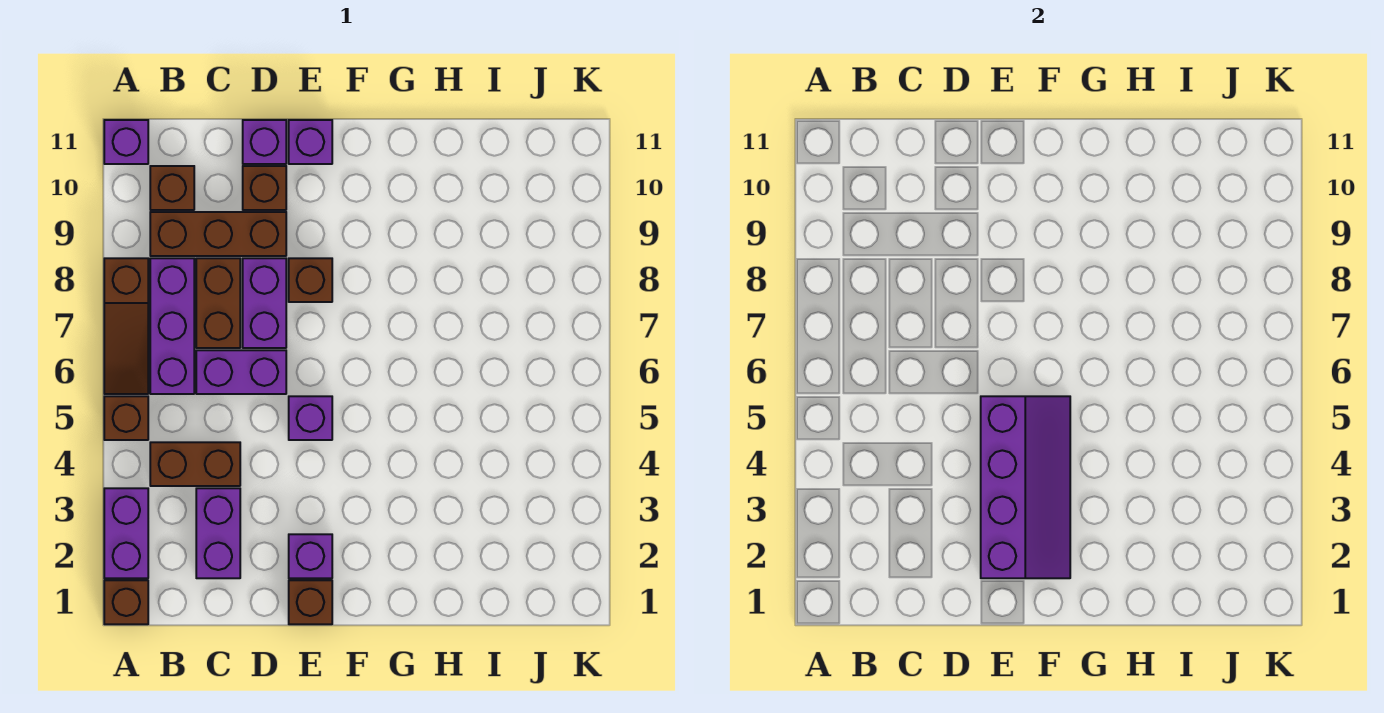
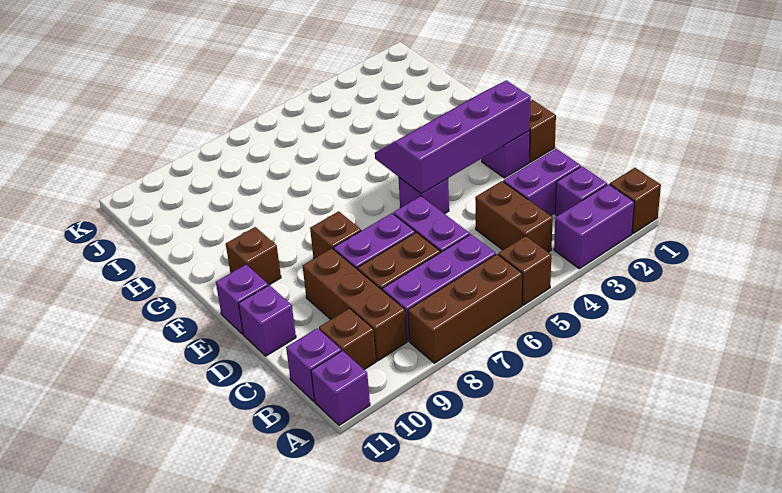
brown 1x3 slope [104,258,148,394] -> brown 1x3 brick [408,254,522,363]
none -> purple 1x1 brick [555,166,607,216]
none -> purple 1x1 brick [286,328,341,401]
brown 1x1 brick [243,166,286,210] -> brown 1x1 brick moved to [226,227,281,285]

